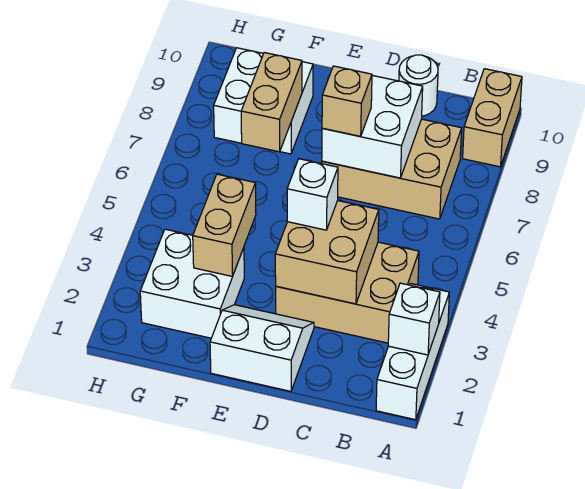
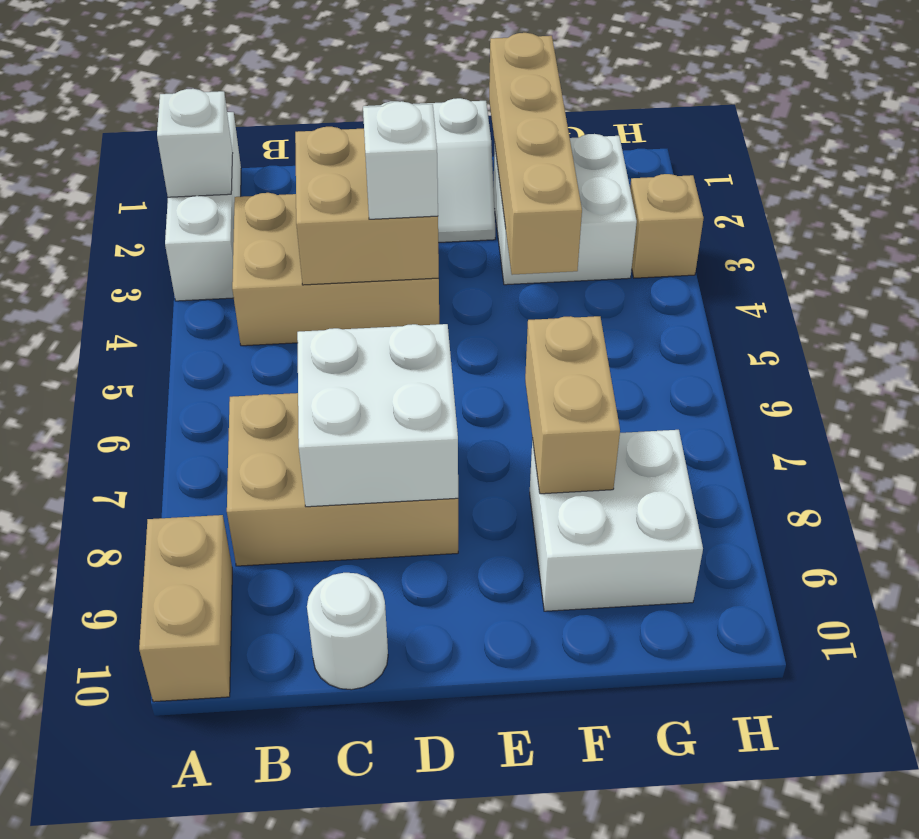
tan 1x1 brick [322,66,372,136] -> tan 1x1 brick moved to [630,174,704,278]
tan 1x2 brick [193,174,256,277] -> tan 1x4 brick [489,33,582,275]

